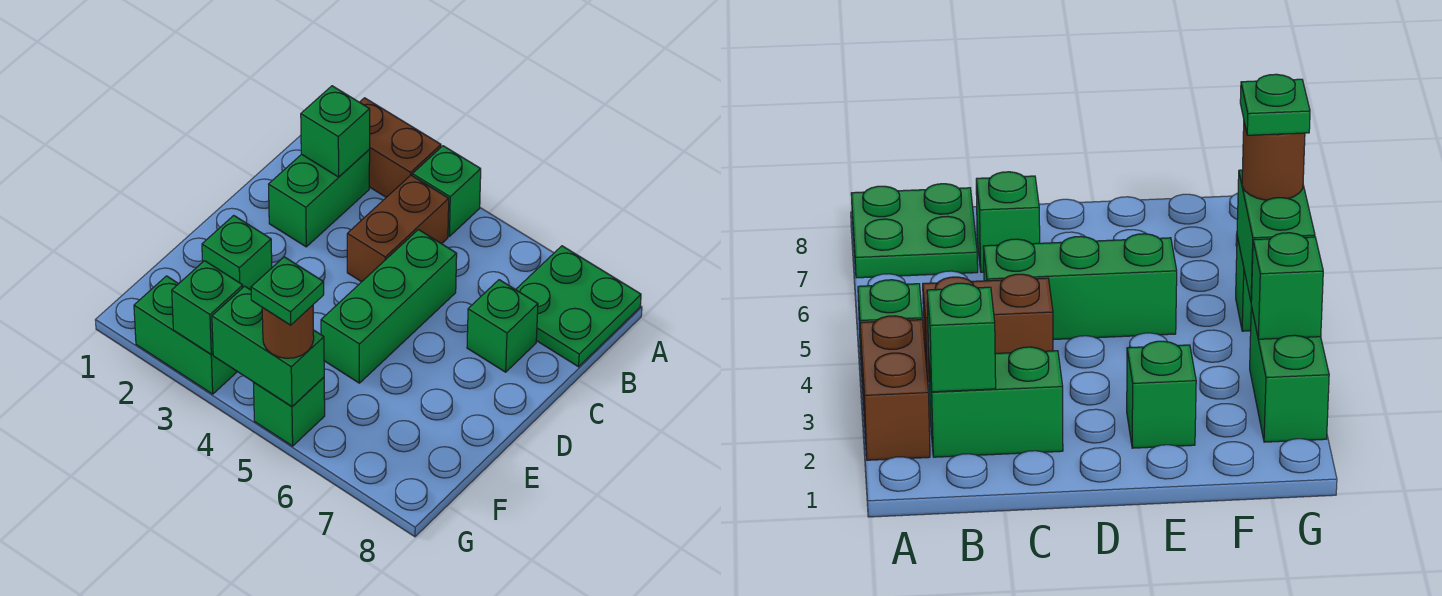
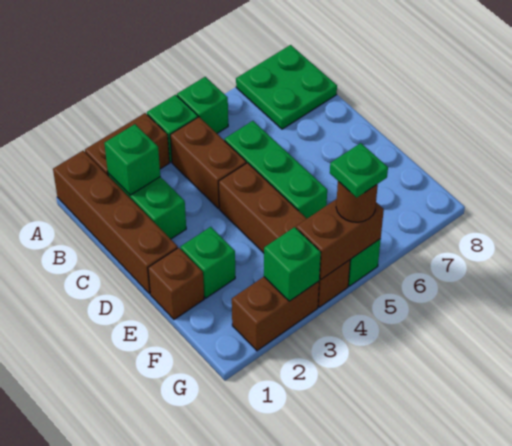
none -> brown 1x4 brick [53,151,178,294]
green 1x1 brick [467,280,538,372] -> green 1x1 brick moved to [177,77,228,133]
none -> brown 1x4 brick [219,163,350,307]
none -> brown 1x1 brick [148,248,204,319]
green 1x2 brick [134,276,237,394] -> brown 1x2 brick [232,277,319,351]
green 1x2 brick [212,286,324,406] -> brown 1x2 brick [296,199,384,279]

